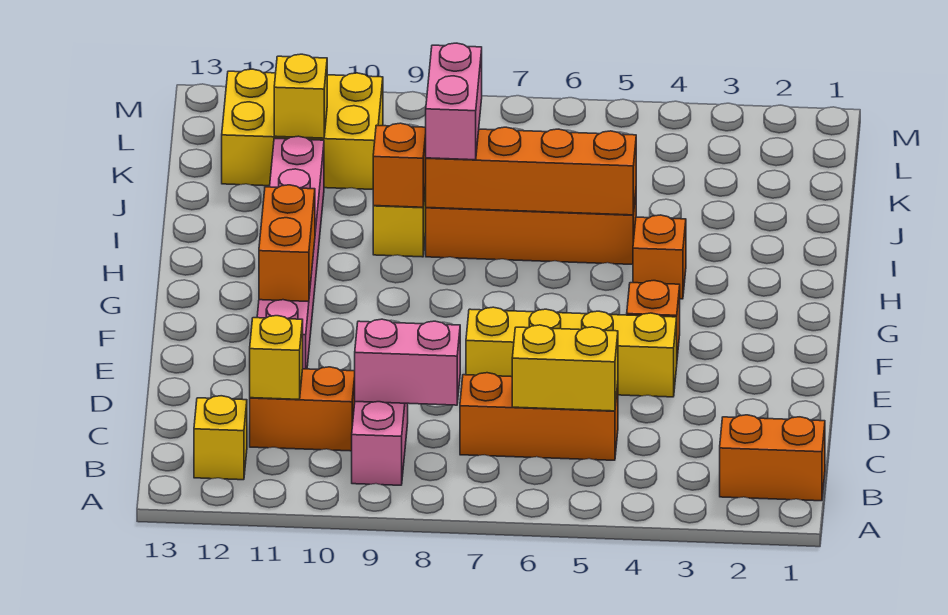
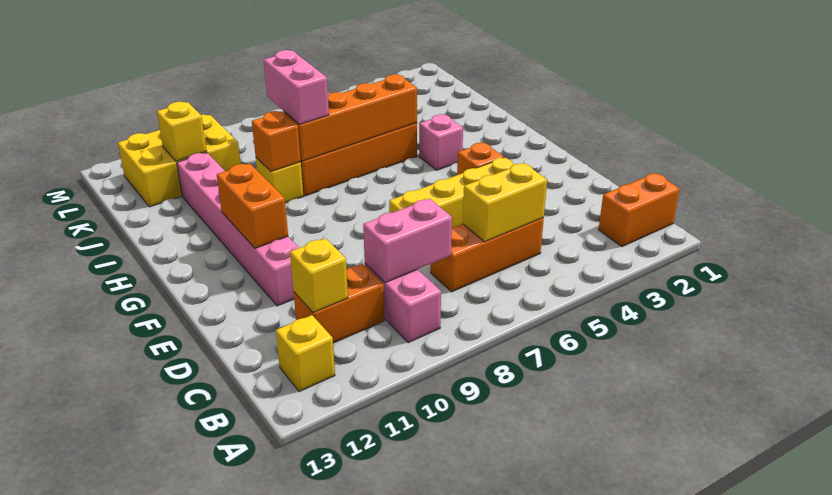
orange 1x1 brick [633,215,686,299] -> pink 1x1 brick [419,114,463,170]

